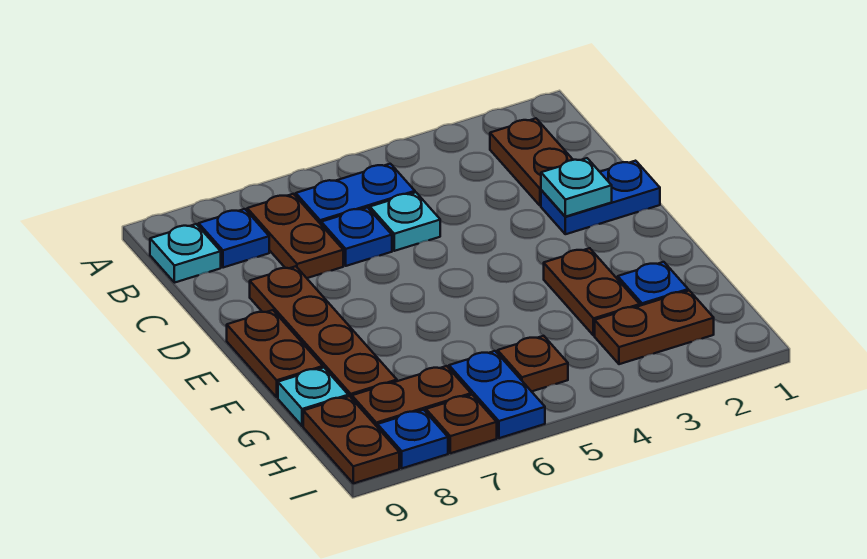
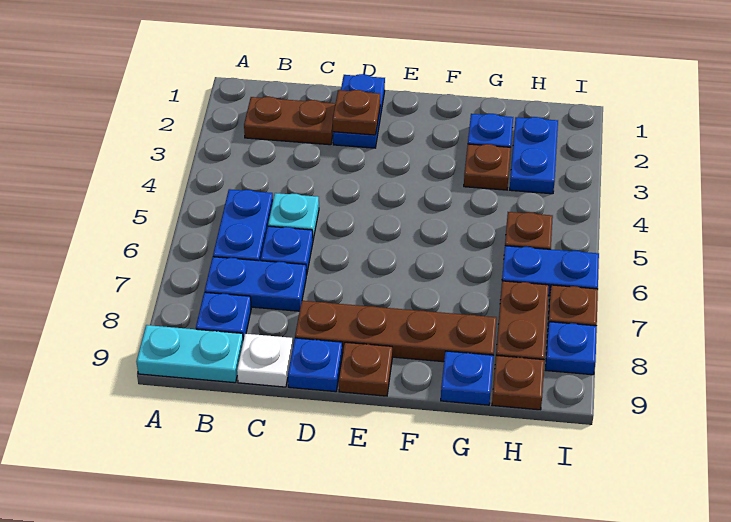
brown 1x2 plate [247,194,343,278] -> blue 1x2 plate [205,257,306,311]
cyan 1x1 plate [150,224,221,283] -> cyan 1x2 plate [136,325,243,383]
none -> white 1x1 plate [237,334,293,387]
cyan 1x1 plate [541,158,612,217] -> brown 1x1 plate [333,90,380,135]
none -> blue 1x1 plate [288,338,342,392]
brown 1x2 plate [227,310,323,397] -> brown 1x1 plate [339,342,392,396]
brown 1x2 plate [544,248,640,336] -> brown 1x1 plate [464,144,511,190]
cyan 1x1 plate [278,368,348,426] -> blue 1x1 plate [441,351,493,405]
brown 1x2 plate [595,291,714,364] -> blue 1x2 plate [510,117,558,194]
brown 1x2 plate [303,396,399,483] -> brown 1x1 plate [492,355,544,410]

